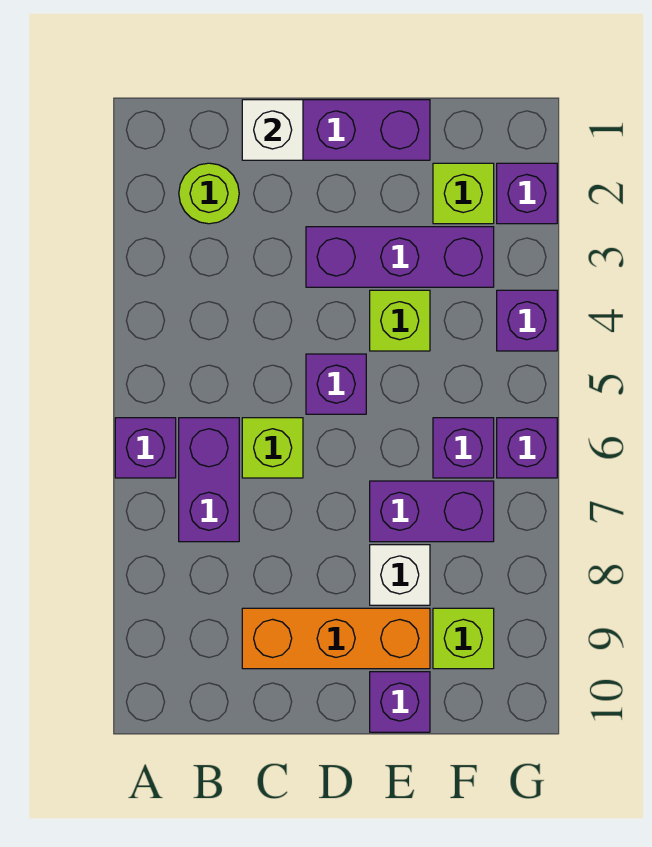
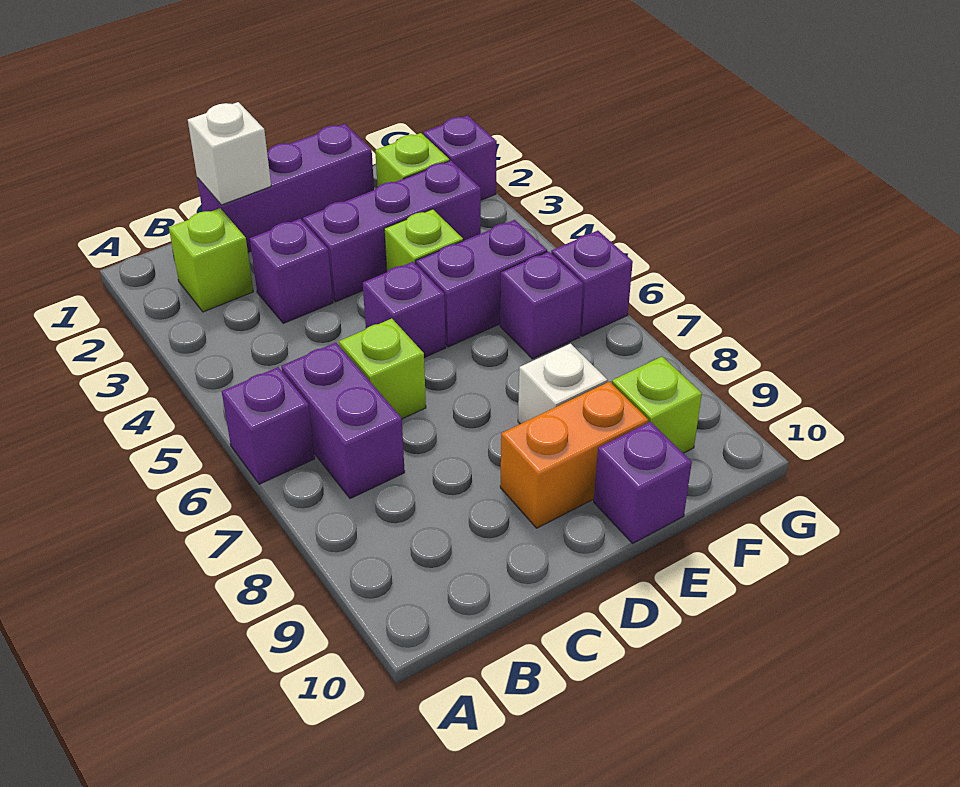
lime 1x1 round brick [179,163,239,224] -> lime 1x1 brick [169,208,253,312]
orange 1x3 brick [242,608,430,669] -> orange 1x2 brick [500,382,648,528]
purple 1x2 brick [370,481,494,542] -> purple 1x2 brick moved to [416,220,547,347]
purple 1x1 brick [497,290,557,351] -> purple 1x1 brick moved to [250,219,333,323]

